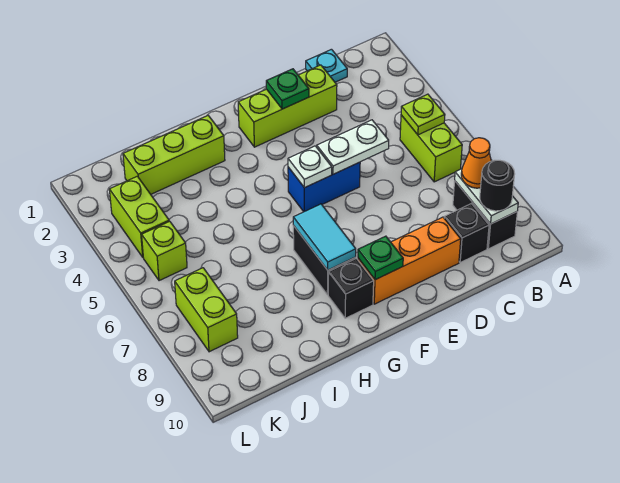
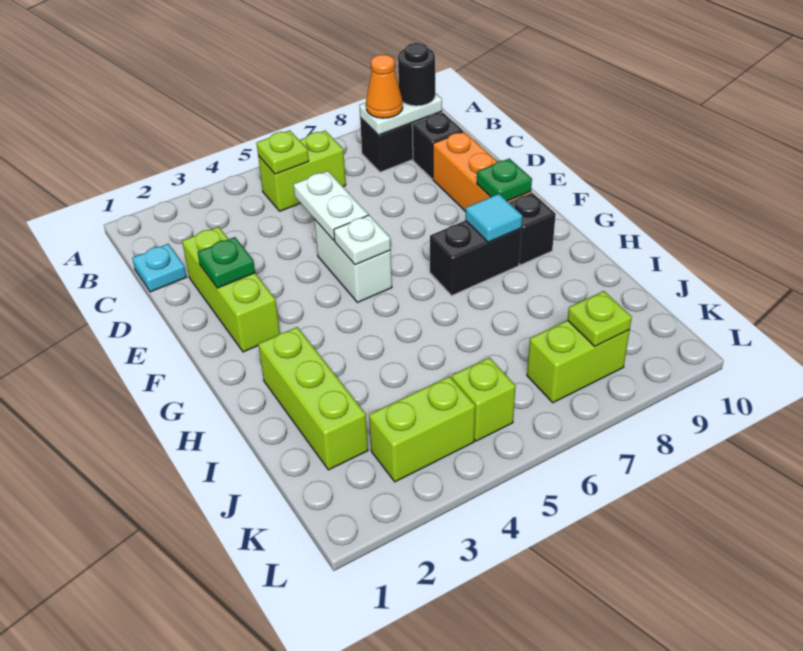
blue 1x2 brick [288,162,360,212] -> white 1x2 brick [314,219,392,303]
cyan 1x2 tile [293,204,356,270] -> cyan 1x1 tile [465,194,522,242]
none -> lime 1x1 plate [567,291,632,346]

